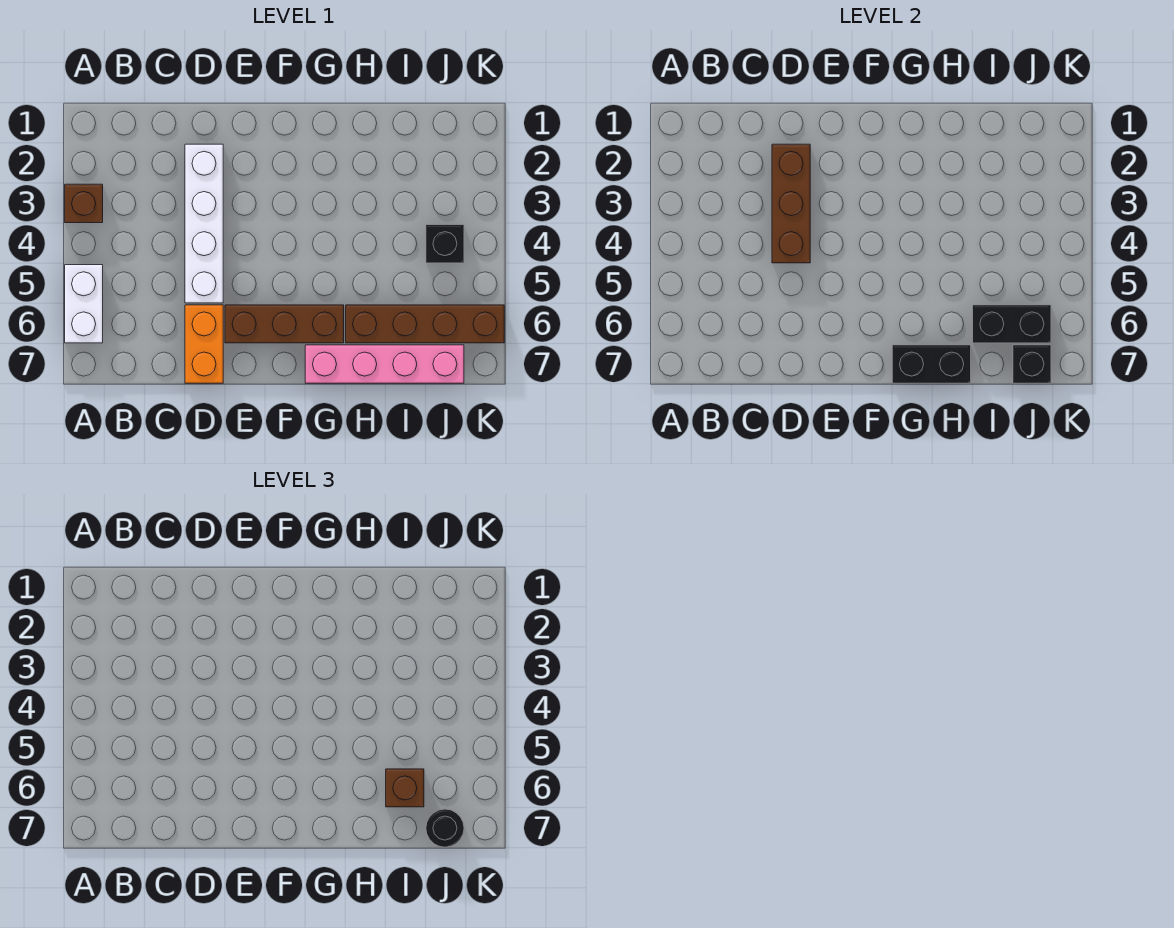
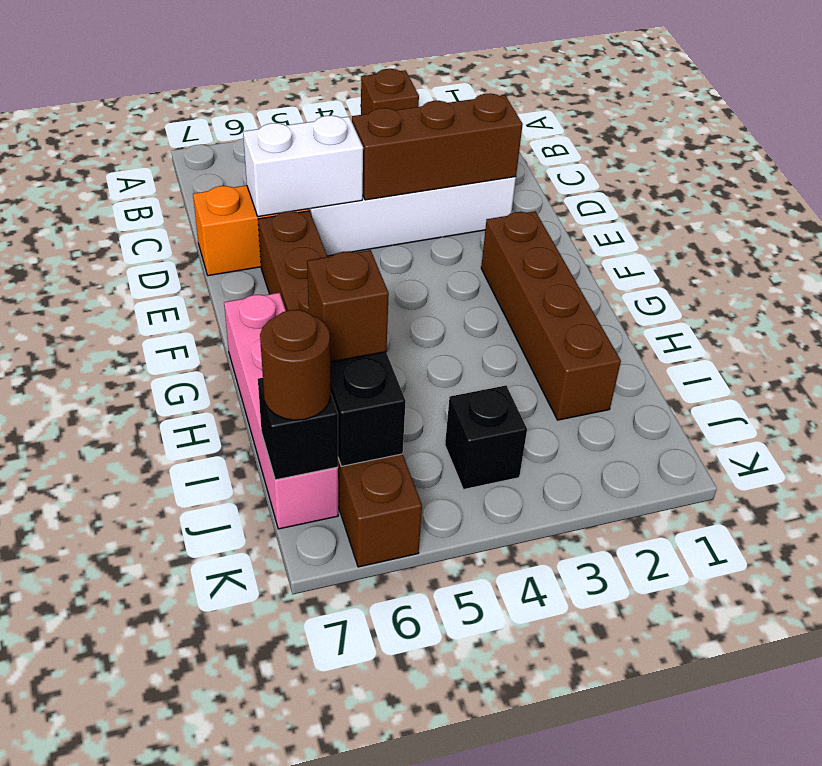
white 1x2 brick [65,265,103,343] -> white 1x2 brick moved to [243,115,363,217]
none -> brown 1x4 brick [481,211,621,420]
black 1x2 brick [892,345,971,383] -> none
black 1x1 round brick [426,809,464,847] -> brown 1x1 round brick [260,310,331,420]

